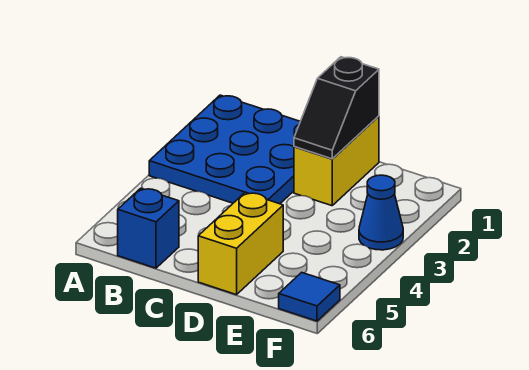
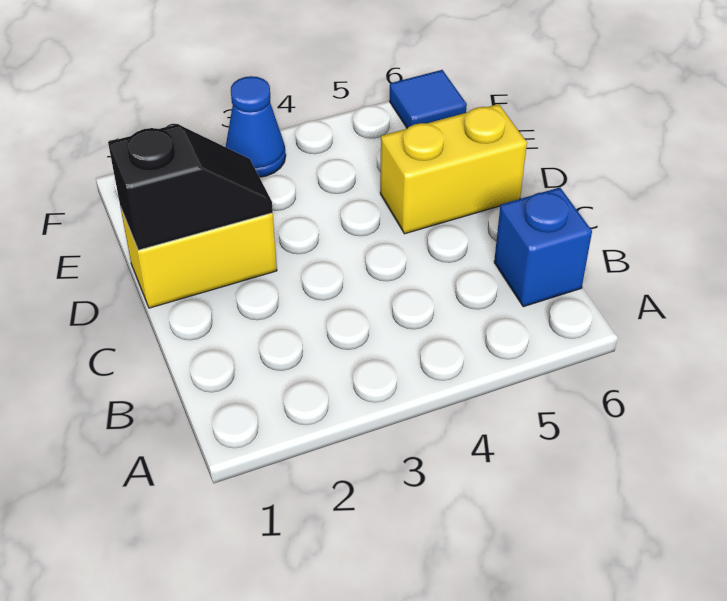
blue 3x3 plate [149,95,300,204] -> none

